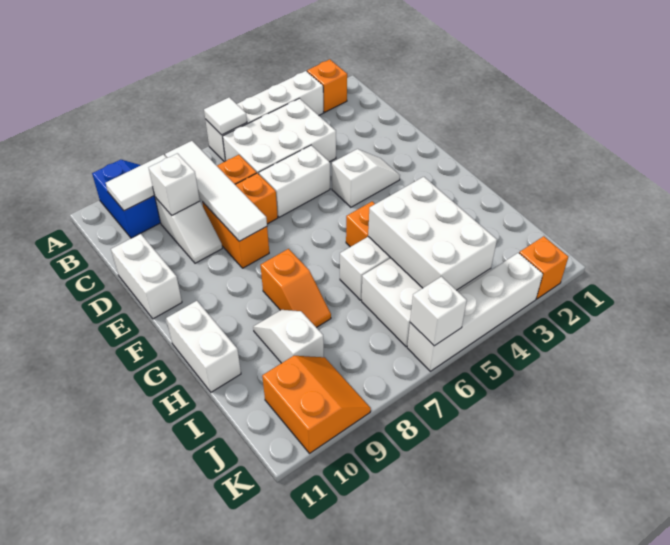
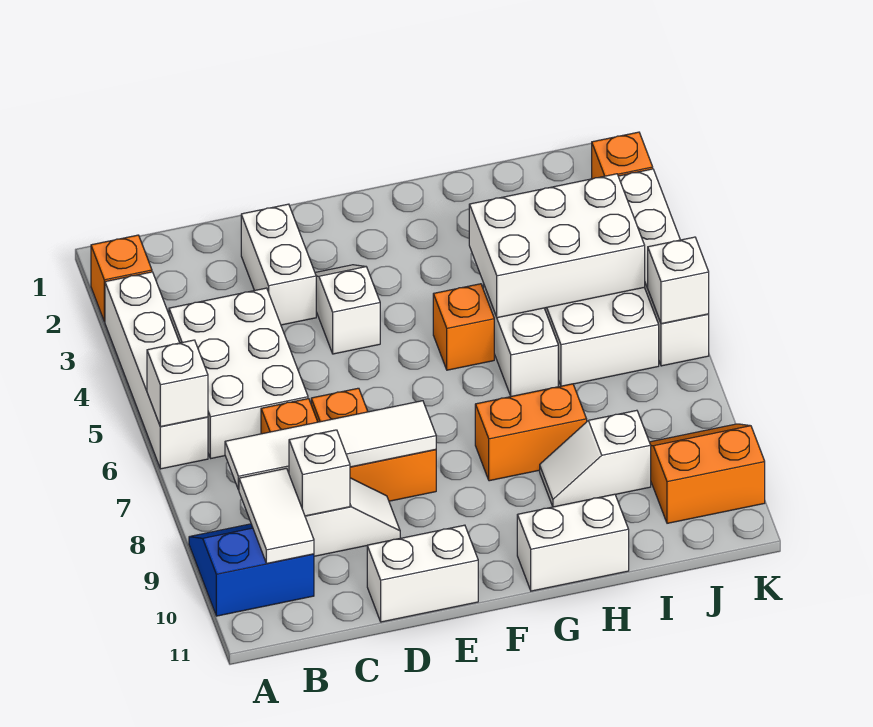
white 1x1 tile [204,97,247,135] -> white 1x1 brick [147,340,208,427]
white 1x2 brick [259,145,330,217] -> white 1x2 brick moved to [241,204,316,325]
orange 1x2 slope [260,249,331,328] -> orange 1x2 brick [475,384,587,481]

